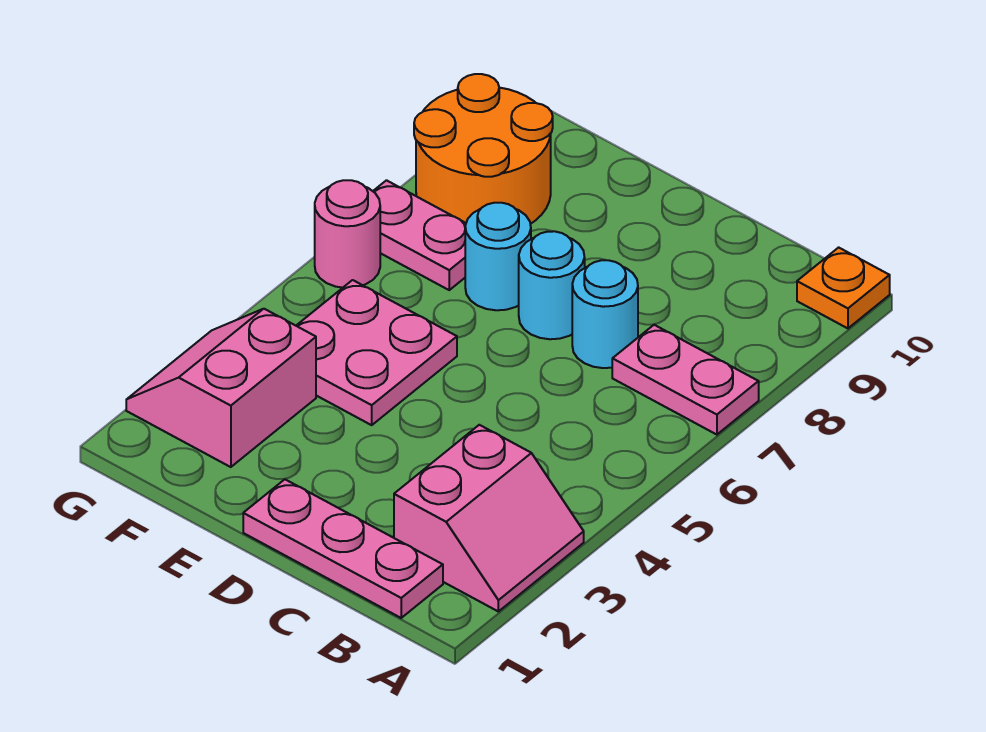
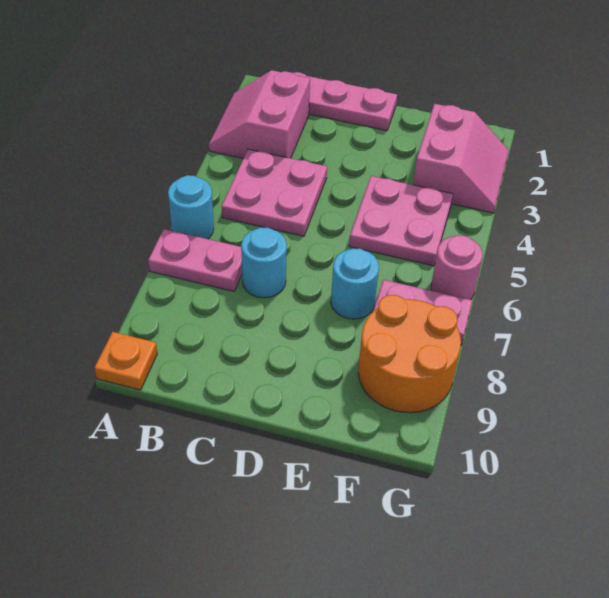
none -> pink 2x2 plate [222,149,327,236]
cyan 1x1 round brick [519,231,585,339] -> cyan 1x1 round brick moved to [168,175,214,239]

